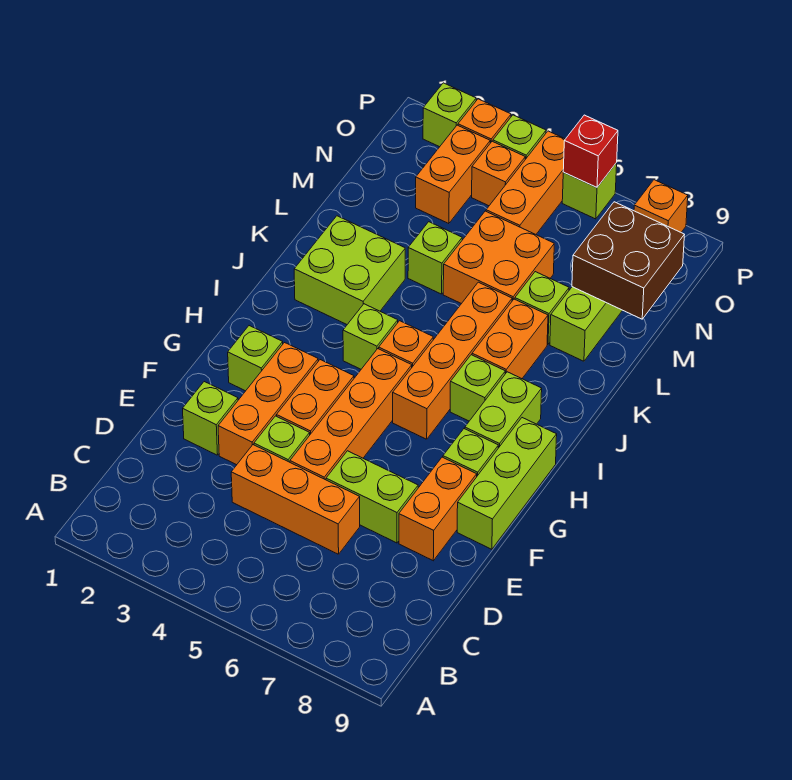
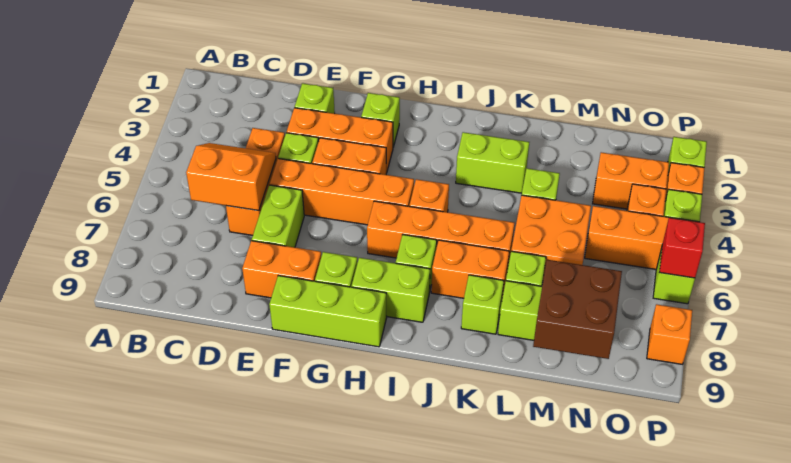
none -> orange 2x2 slope [186,143,276,211]
lime 1x1 brick [343,304,398,369] -> lime 1x1 brick moved to [461,275,504,334]
lime 2x2 brick [294,216,405,324] -> lime 1x2 brick [456,132,529,193]

